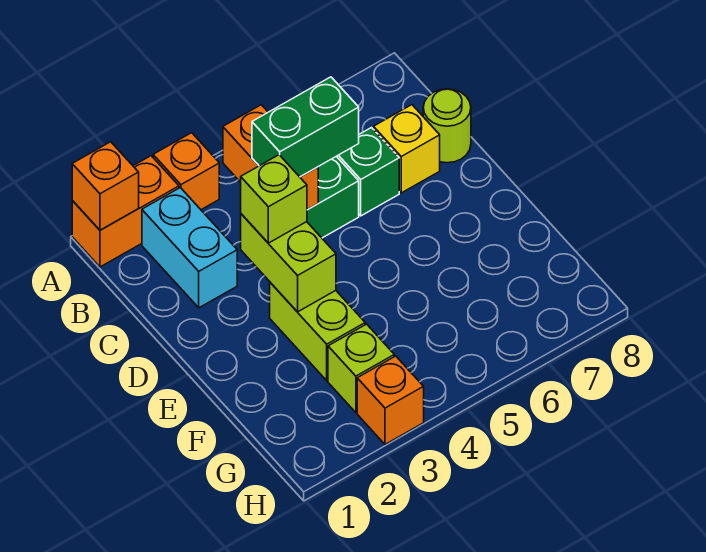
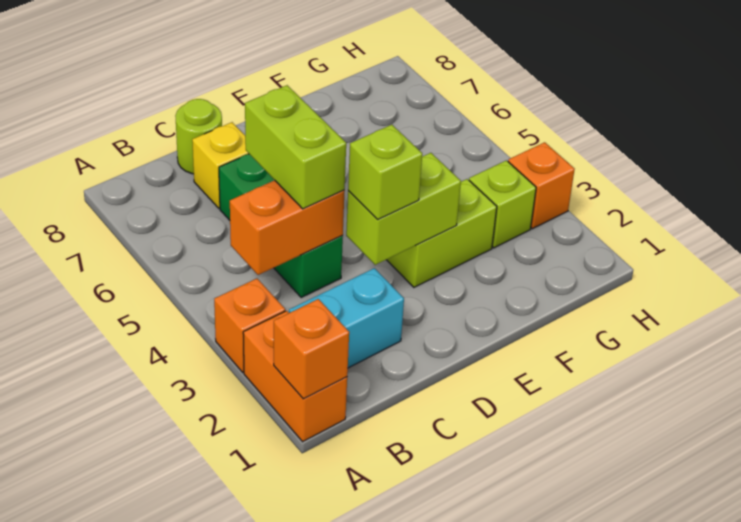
green 1x2 brick [252,77,359,177] -> lime 1x2 brick [245,85,346,209]

